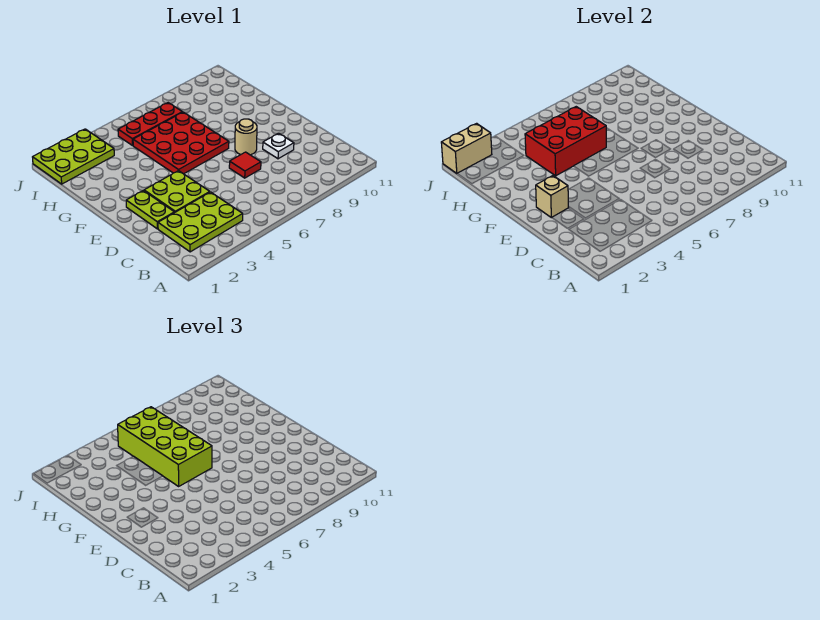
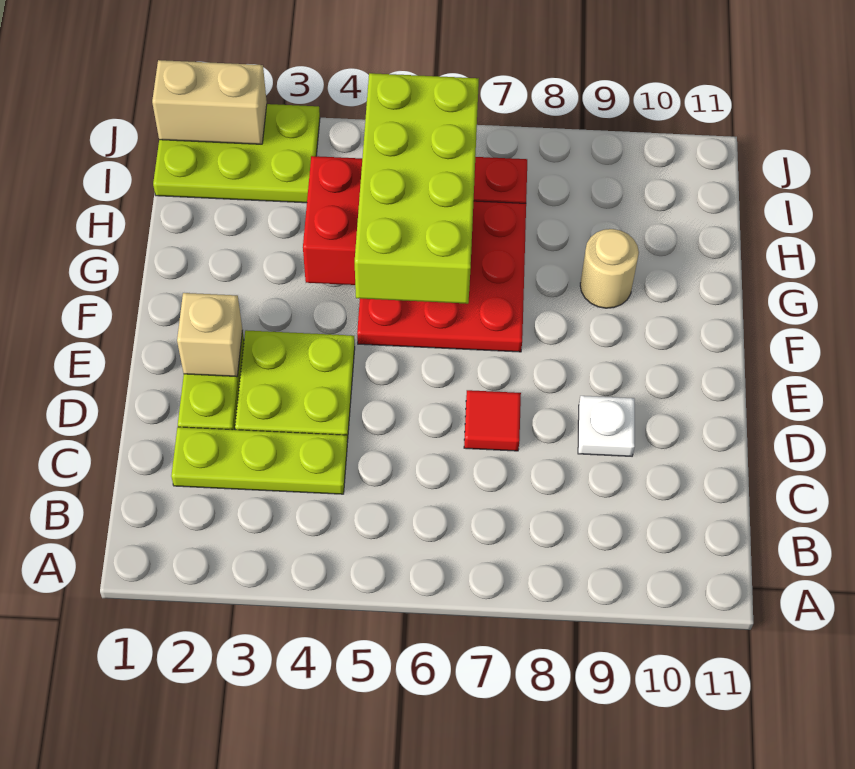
lime 2x3 plate [158,192,243,252] -> lime 1x3 plate [171,427,347,494]
tan 1x1 round brick [235,119,257,155] -> tan 1x1 round brick moved to [580,229,639,308]

